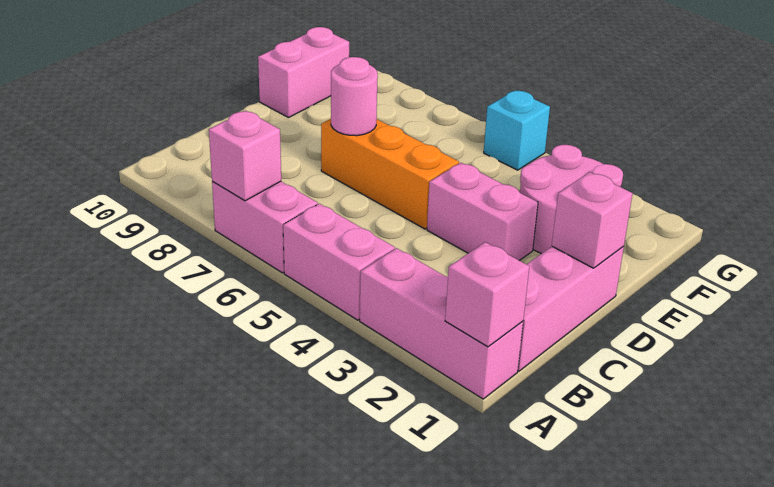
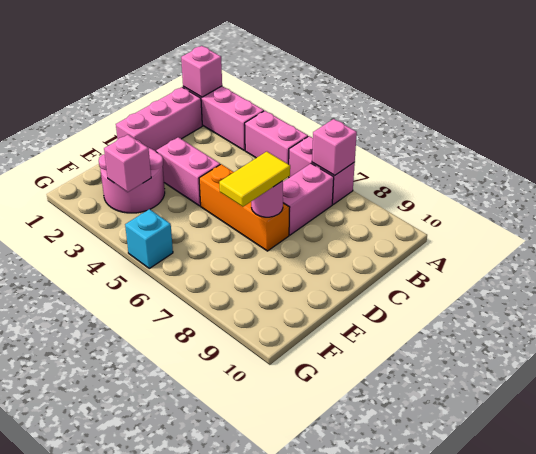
pink 1x1 brick [552,172,633,268] -> pink 1x1 brick moved to [104,135,151,192]
none -> yellow 1x2 tile [219,152,290,207]
pink 1x2 brick [258,27,349,118] -> pink 1x2 brick moved to [283,163,334,235]

